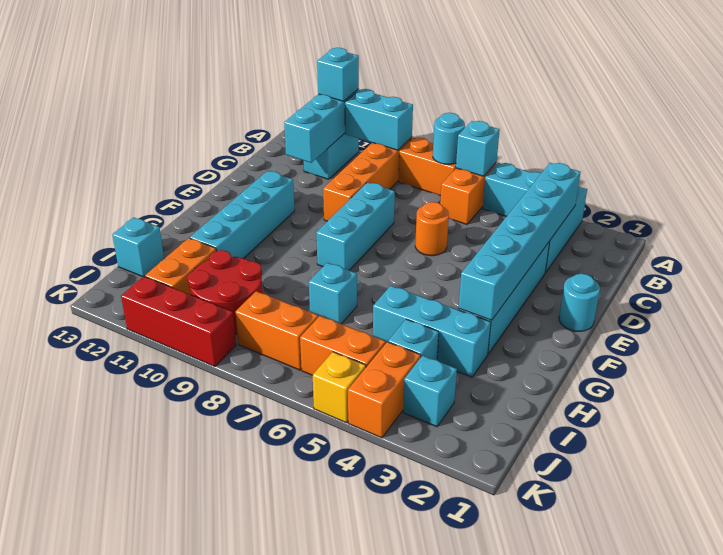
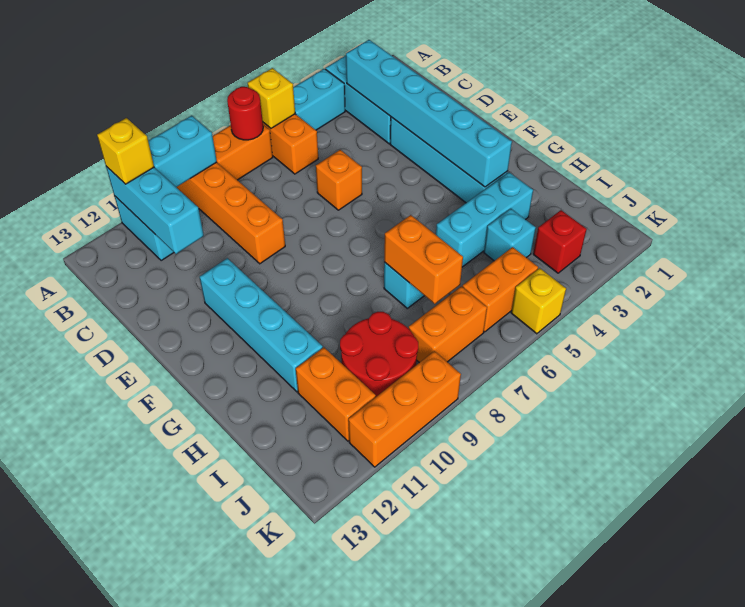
cyan 1x1 brick [456,121,500,176] -> yellow 1x1 brick [248,68,295,128]
cyan 1x1 round brick [433,113,465,164] -> red 1x1 round brick [227,87,263,140]
cyan 1x1 brick [317,48,359,101] -> yellow 1x1 brick [97,118,154,184]
orange 1x1 round brick [415,202,449,256] -> orange 1x1 brick [316,150,362,210]
cyan 1x3 brick [316,182,395,270] -> none
cyan 1x1 round brick [559,274,600,331] -> none
cyan 1x1 brick [112,218,164,277] -> none
cyan 1x1 brick [403,356,457,427] -> red 1x1 brick [533,210,587,273]
orange 1x2 brick [348,342,421,438] -> orange 1x2 brick moved to [384,215,463,304]
red 1x3 brick [121,276,236,366] -> orange 1x3 brick [348,351,461,467]

